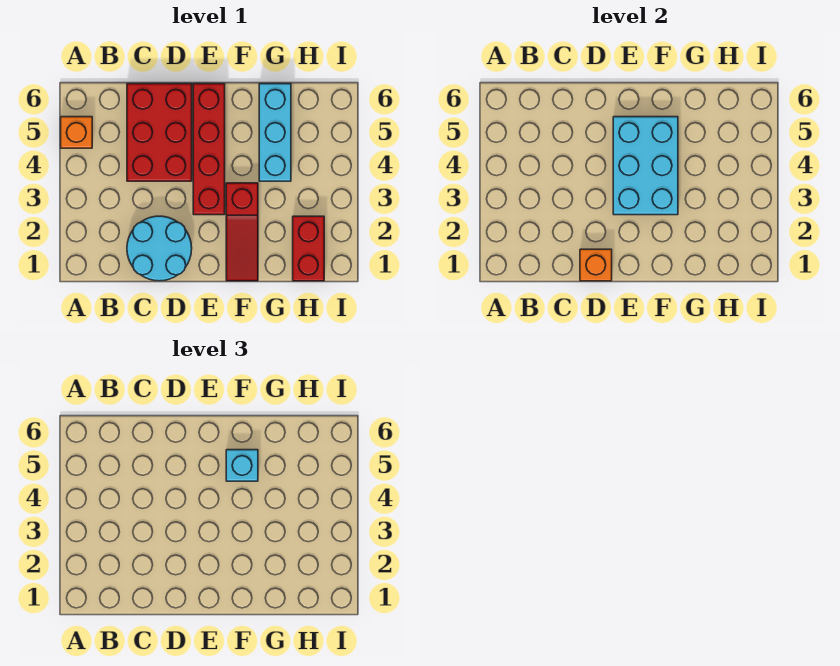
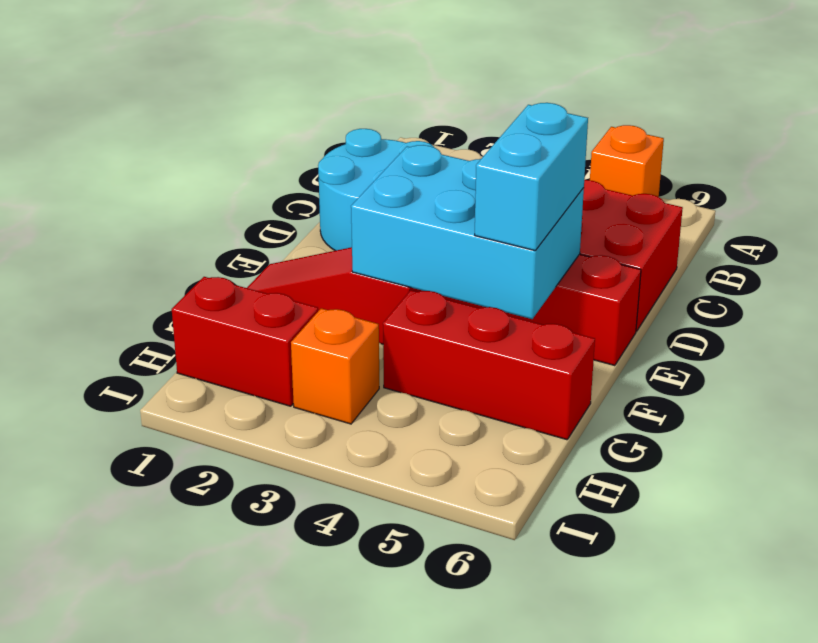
orange 1x1 brick [580,249,612,281] -> orange 1x1 brick moved to [291,308,379,424]
cyan 1x1 brick [226,450,258,481] -> cyan 1x2 brick [475,103,588,251]
cyan 1x3 brick [259,84,291,181] -> red 1x3 brick [383,290,595,440]

